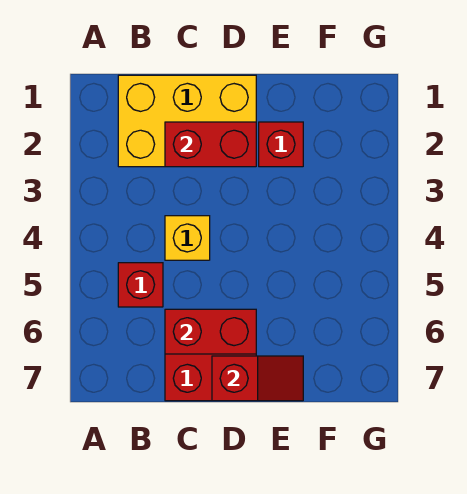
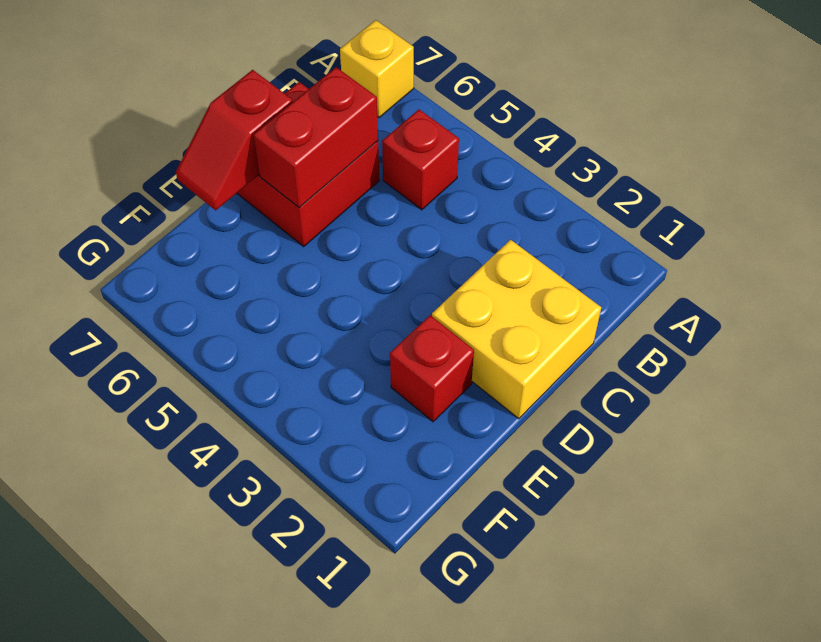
yellow 2x3 brick [118,75,256,167] -> yellow 2x2 brick [432,240,601,419]
red 1x2 brick [165,122,256,167] -> none
yellow 1x1 brick [165,216,210,260] -> yellow 1x1 brick moved to [340,20,414,118]

